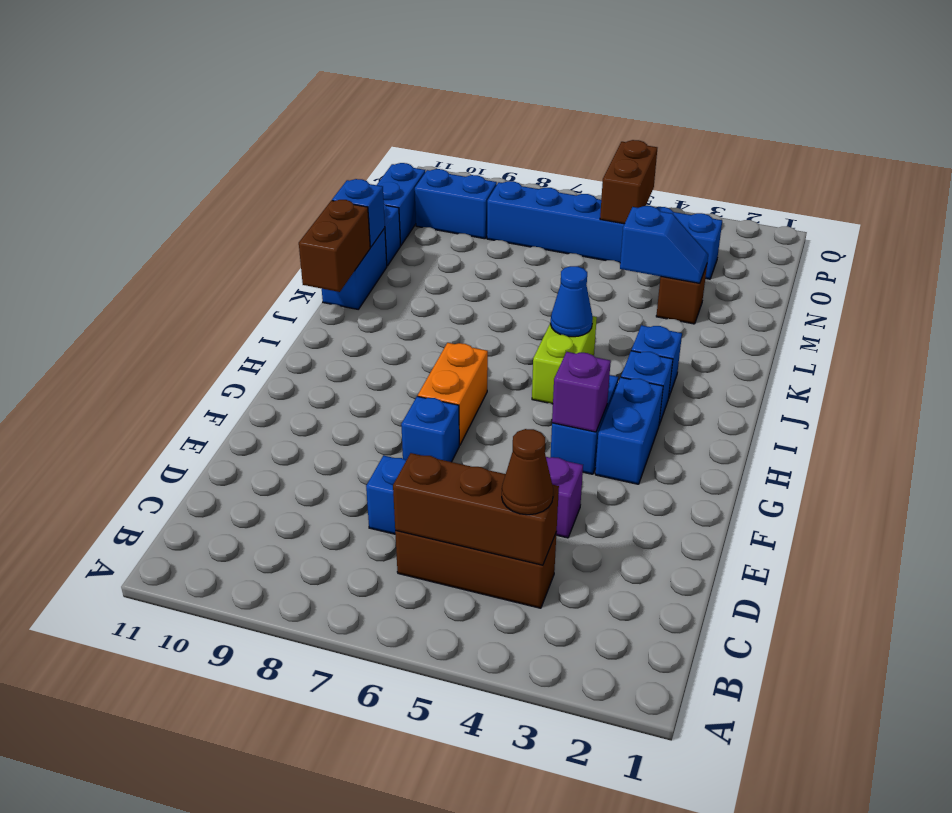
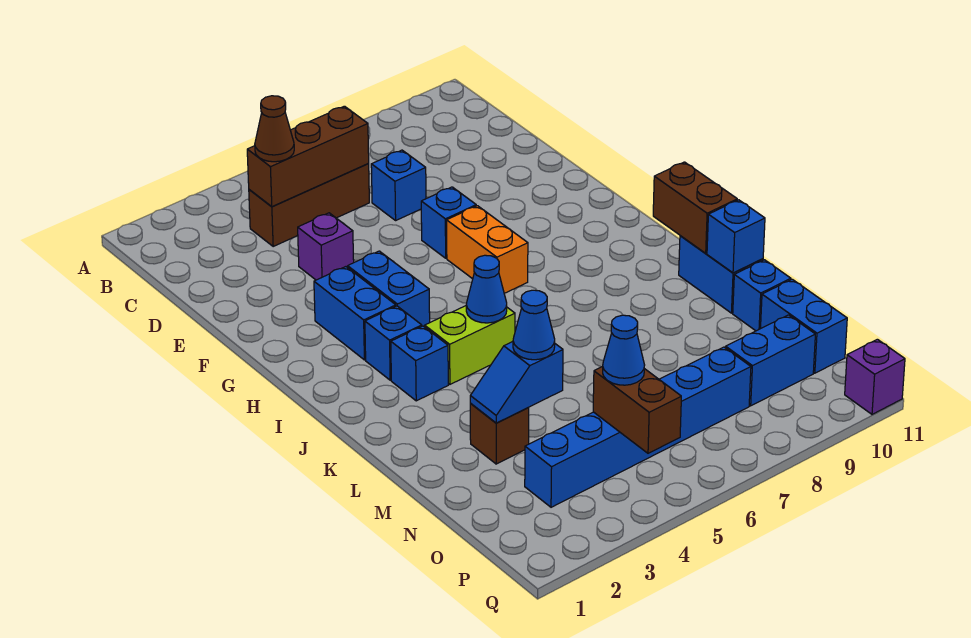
purple 1x1 brick [552,352,611,432] -> purple 1x1 brick moved to [845,339,905,414]
lime 1x2 brick [532,316,597,404] -> lime 1x2 brick turned to [425,306,515,384]
none -> blue 1x1 cone [513,290,555,360]
none -> blue 1x1 cone [603,315,644,385]

